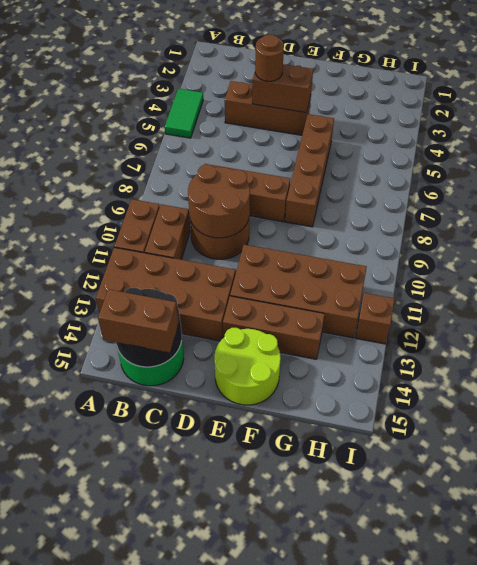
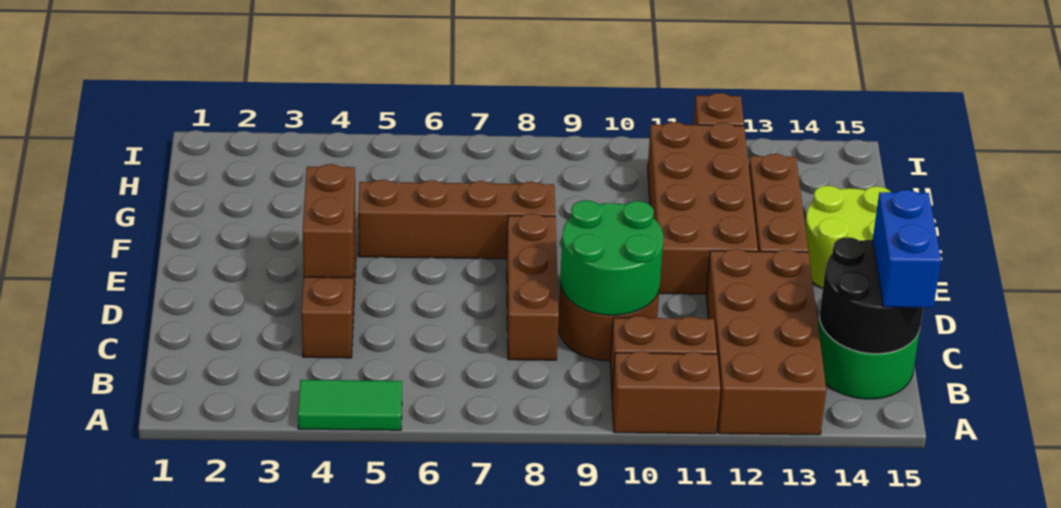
brown 1x2 brick [98,289,178,353] -> blue 1x2 brick [873,190,941,308]
brown 2x2 round brick [188,165,250,238] -> green 2x2 round brick [560,200,664,315]
brown 1x1 round brick [255,35,284,81] -> none

